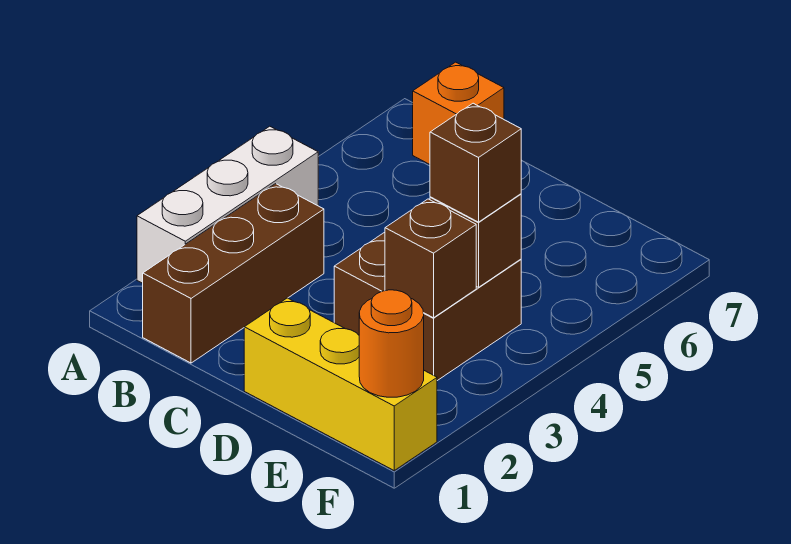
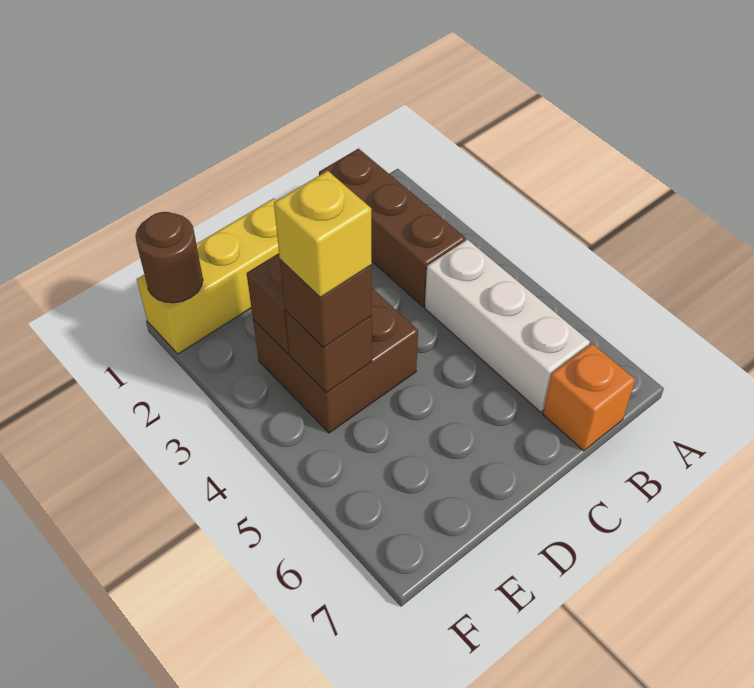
white 1x3 brick [137,126,318,283] -> white 1x3 brick moved to [425,239,590,412]
none -> yellow 1x1 brick [274,171,372,297]
orange 1x1 round brick [359,290,424,397] -> brown 1x1 round brick [136,212,203,303]

